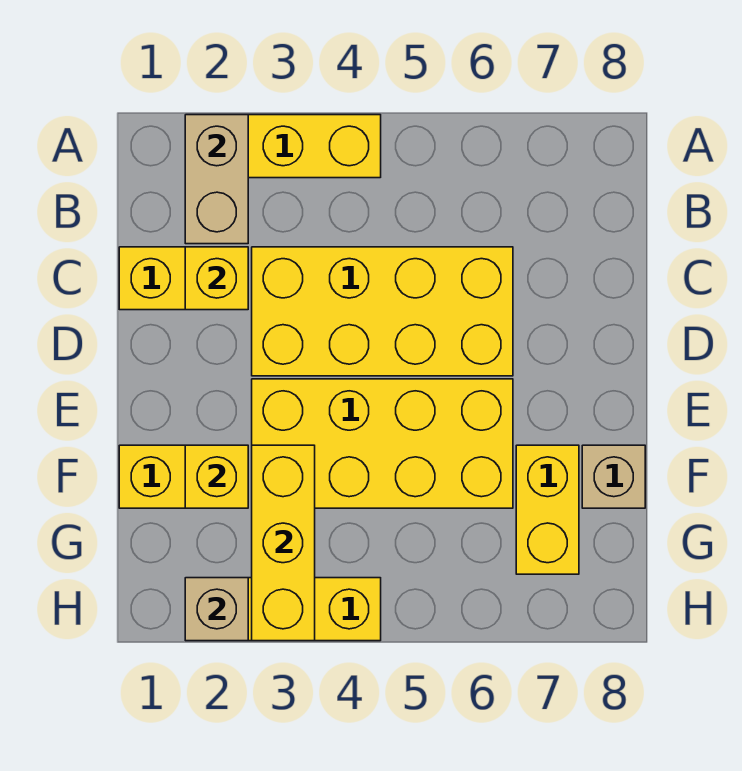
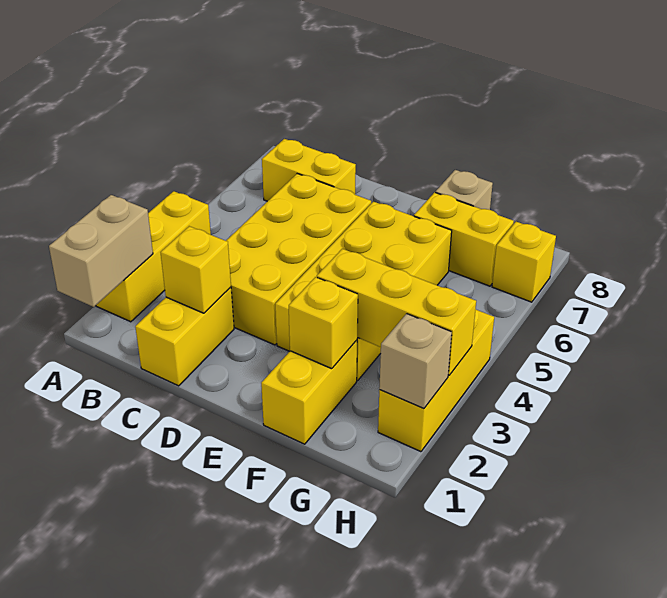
tan 1x2 brick [185,115,248,244] -> tan 1x2 brick turned to [49,195,153,307]
none -> yellow 1x2 brick [262,139,356,201]
none -> yellow 1x1 brick [492,222,556,302]

